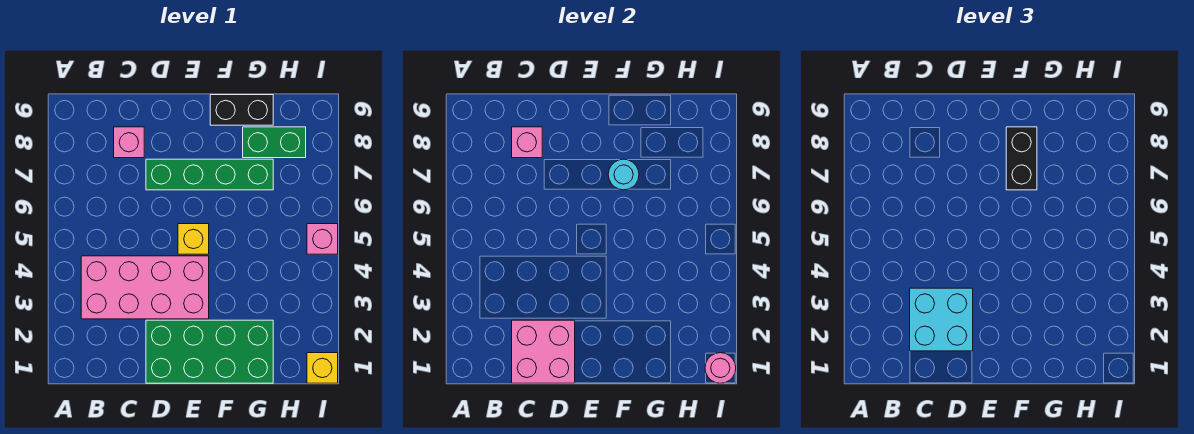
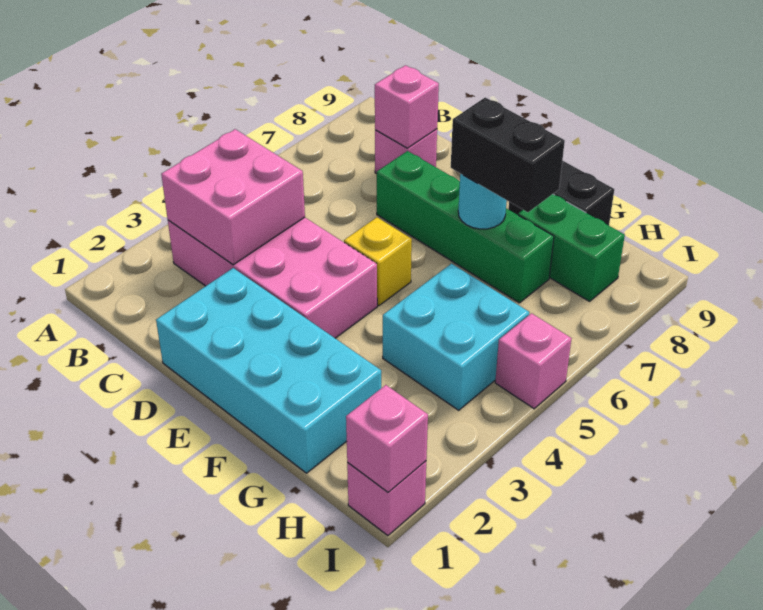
pink 2x2 brick [512,320,575,383] -> pink 2x2 brick moved to [161,129,305,265]
cyan 2x2 brick [910,288,973,351] -> cyan 2x2 brick moved to [383,264,529,410]
green 2x4 brick [146,320,273,383] -> cyan 2x4 brick [156,268,381,473]
black 1x2 brick [1006,127,1037,190] -> black 1x2 brick turned to [451,98,565,212]
yellow 1x1 brick [307,353,338,383] -> pink 1x1 brick [347,461,426,536]
pink 1x1 round brick [705,353,736,383] -> pink 1x1 brick [346,385,428,492]

